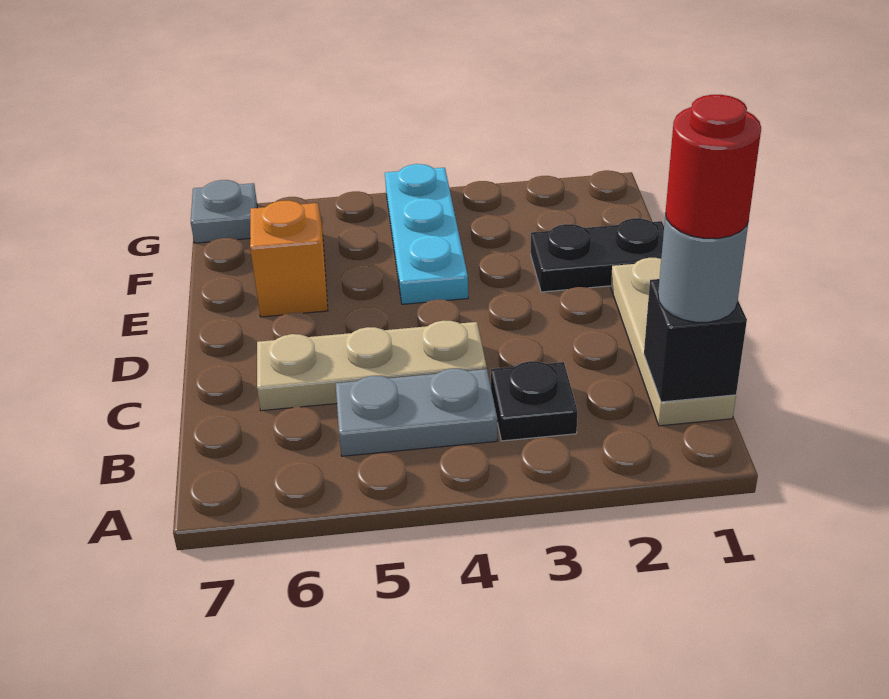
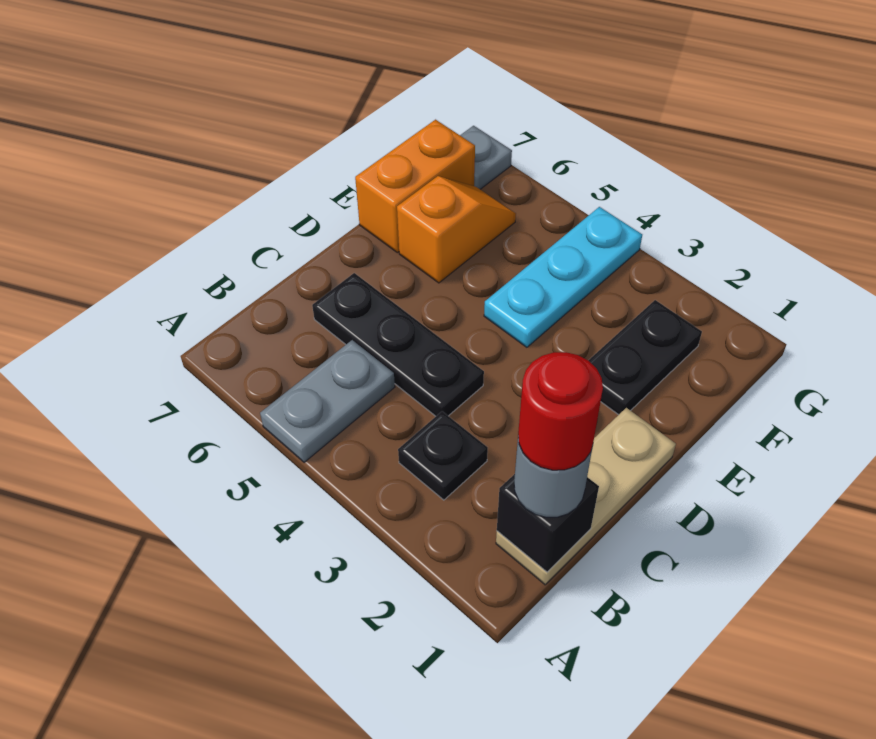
grey 1x2 plate [336,369,498,456] -> grey 1x2 plate turned to [260,340,395,462]
tan 1x3 plate [257,320,487,411] -> black 1x3 plate [312,273,484,416]
black 1x2 plate [531,218,664,292] -> black 1x2 plate turned to [588,300,702,415]
none -> orange 1x2 brick [355,120,475,253]

